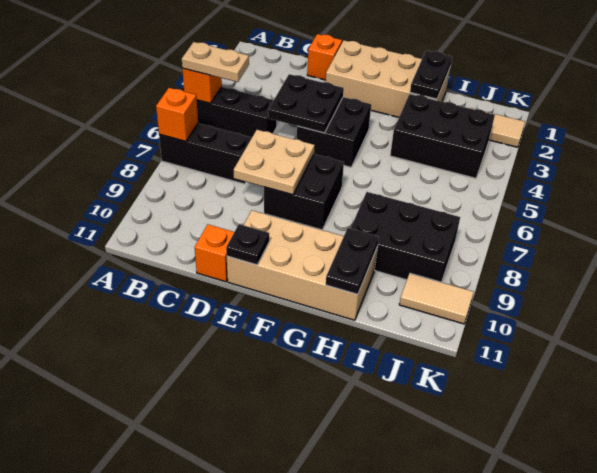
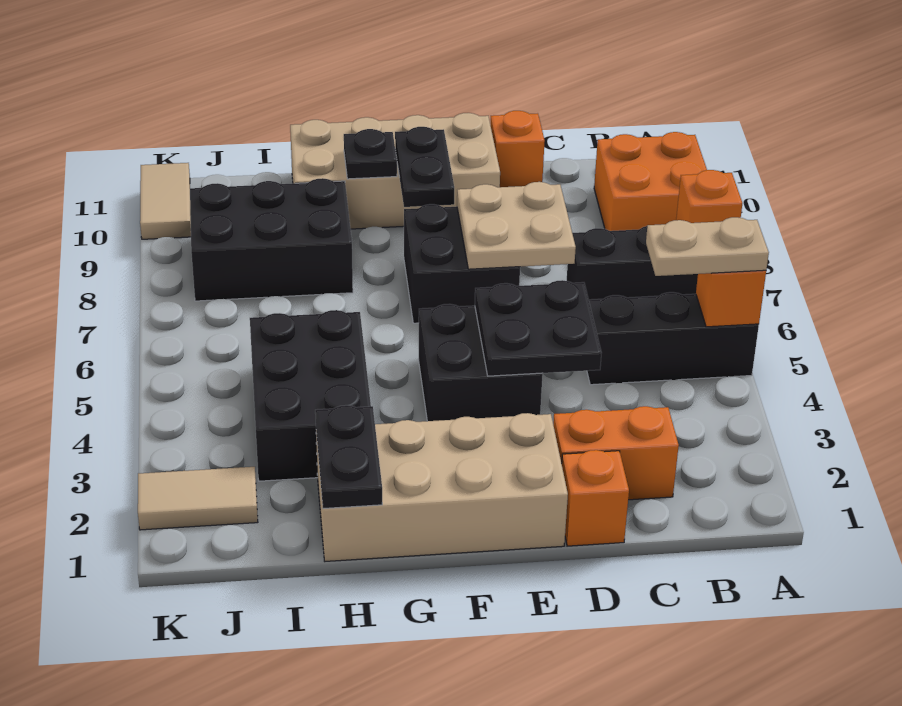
none -> orange 2x2 brick [594,132,707,231]
none -> orange 1x2 brick [553,406,679,500]
black 1x1 plate [226,224,269,265] -> black 1x1 plate moved to [344,129,397,179]
black 2x3 brick [390,94,495,178] -> black 2x3 brick turned to [250,310,371,481]
black 1x2 plate [326,228,379,294] -> black 1x2 plate moved to [395,127,454,207]
tan 1x2 tile [399,273,474,324] -> tan 1x2 tile turned to [140,163,191,239]

